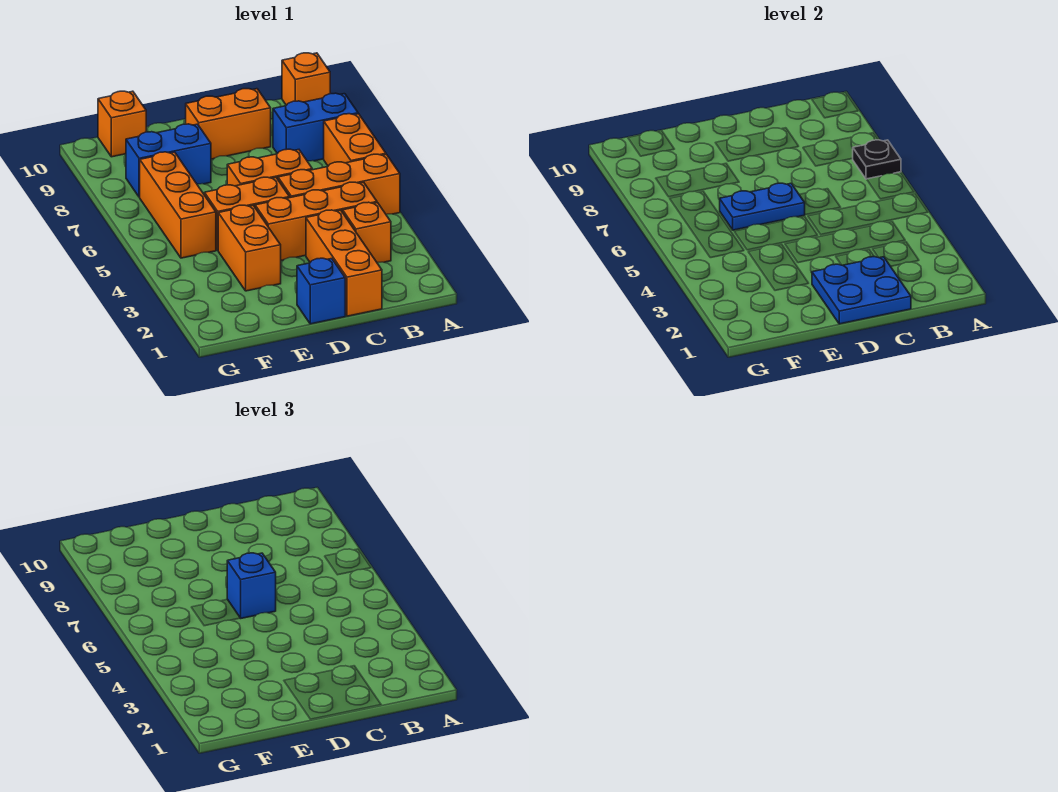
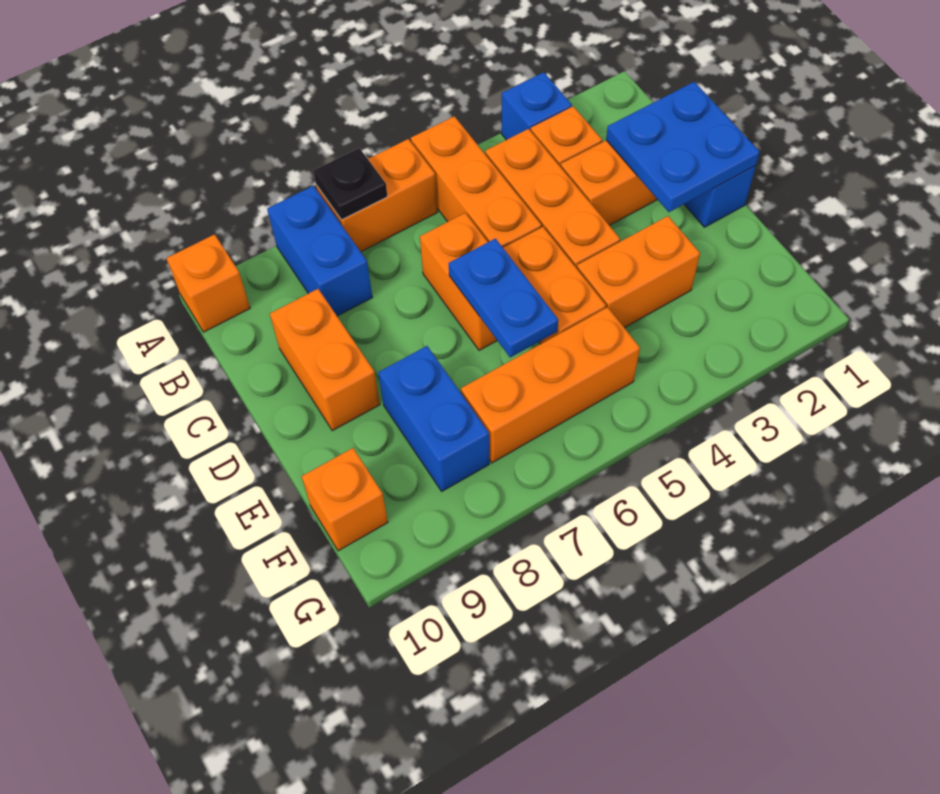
blue 1x1 brick [227,553,276,618] -> blue 1x1 brick moved to [501,72,572,140]

